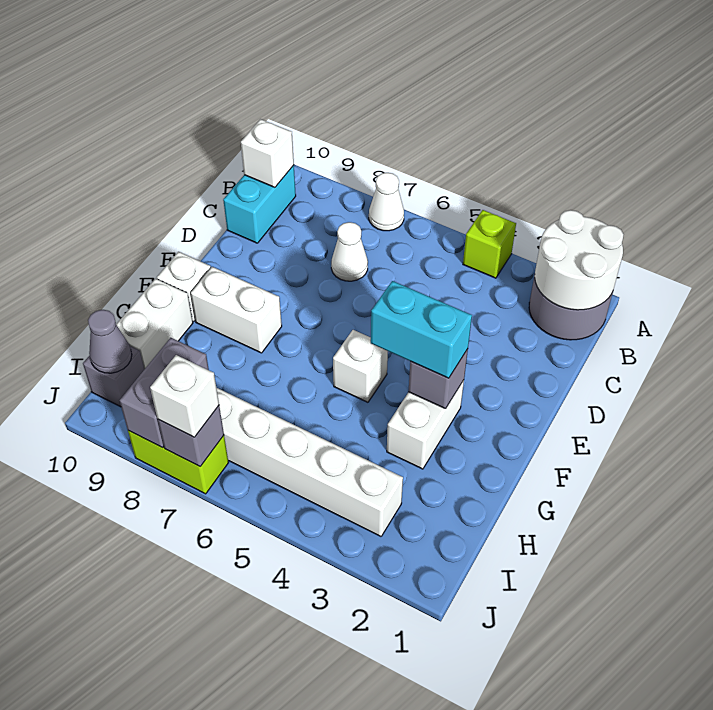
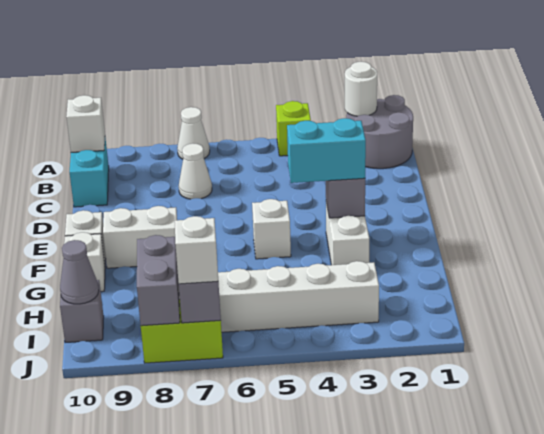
white 2x2 round brick [535,210,623,310] -> white 1x1 round brick [345,62,377,116]
white 1x2 brick [116,279,193,369] -> white 1x1 brick [64,232,105,292]

